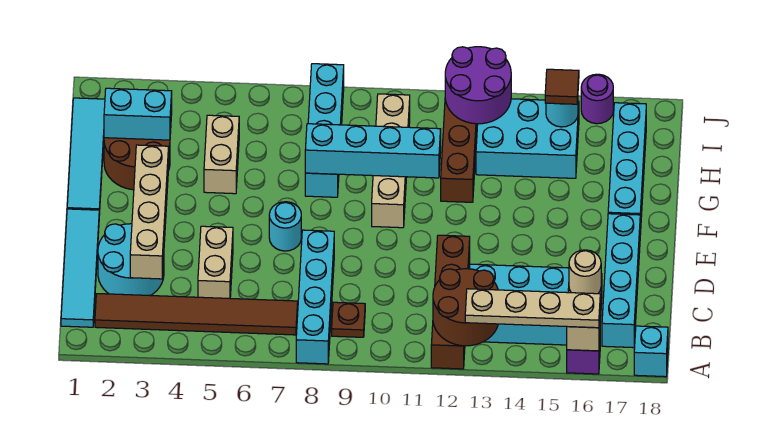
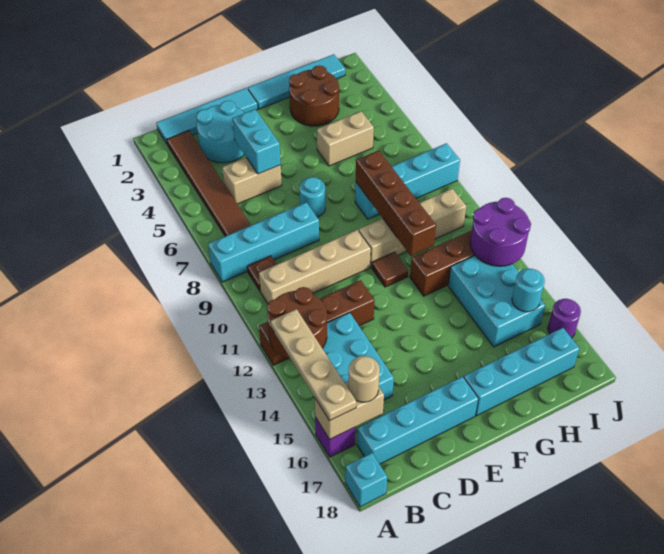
tan 1x4 brick [130,145,169,279] -> tan 1x4 brick moved to [259,230,371,303]
cyan 1x4 brick [305,124,441,178] -> brown 1x4 brick [356,150,436,256]
cyan 1x2 brick [104,88,172,140] -> cyan 1x2 brick moved to [233,109,281,174]
brown 1x1 tile [545,69,579,104] -> brown 1x1 tile moved to [372,252,408,287]

